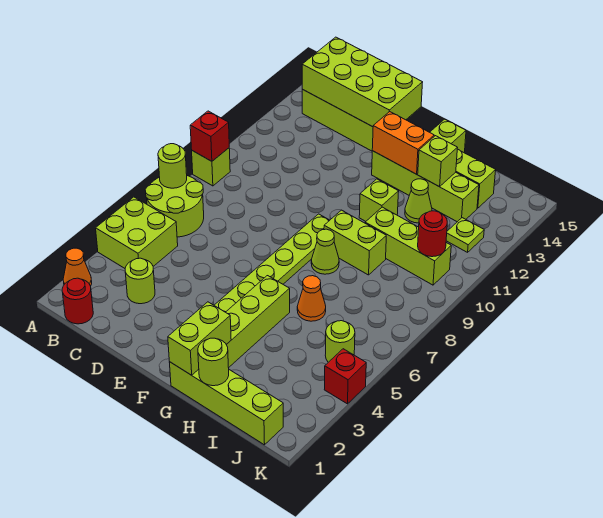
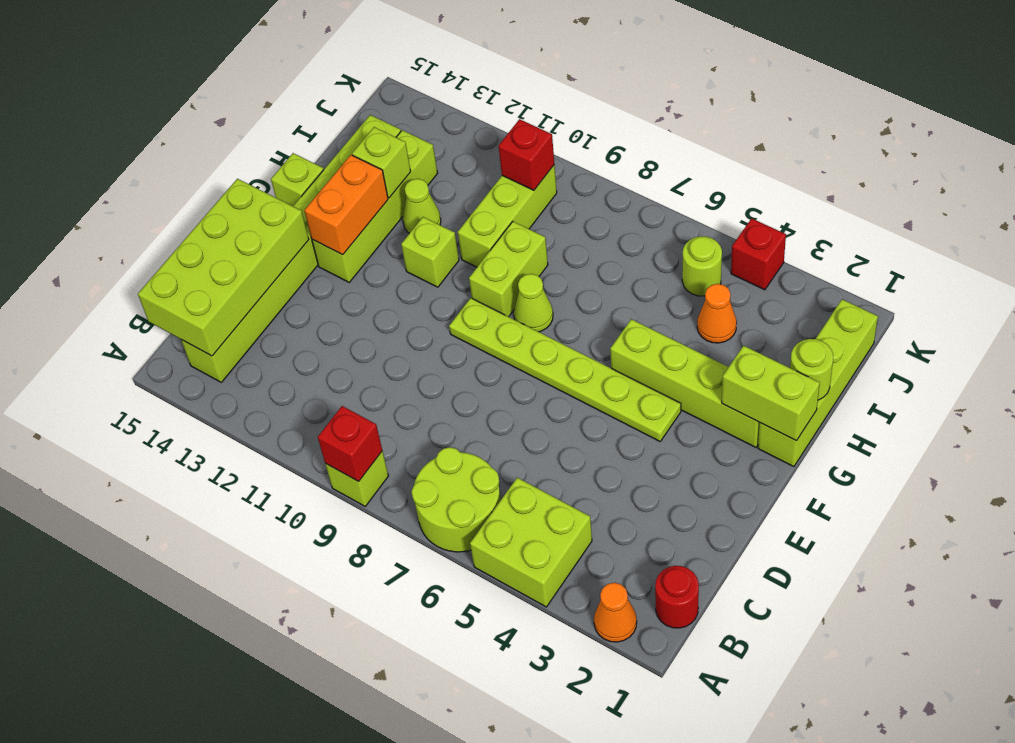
lime 1x1 round brick [158,144,187,188] -> none
lime 1x1 round brick [125,258,155,304] -> none
orange 1x1 cone [297,276,326,321] -> orange 1x1 cone moved to [697,284,737,343]
red 1x1 round brick [418,211,447,257] -> red 1x1 brick [499,119,554,190]
lime 1x1 plate [446,218,484,252] -> none

